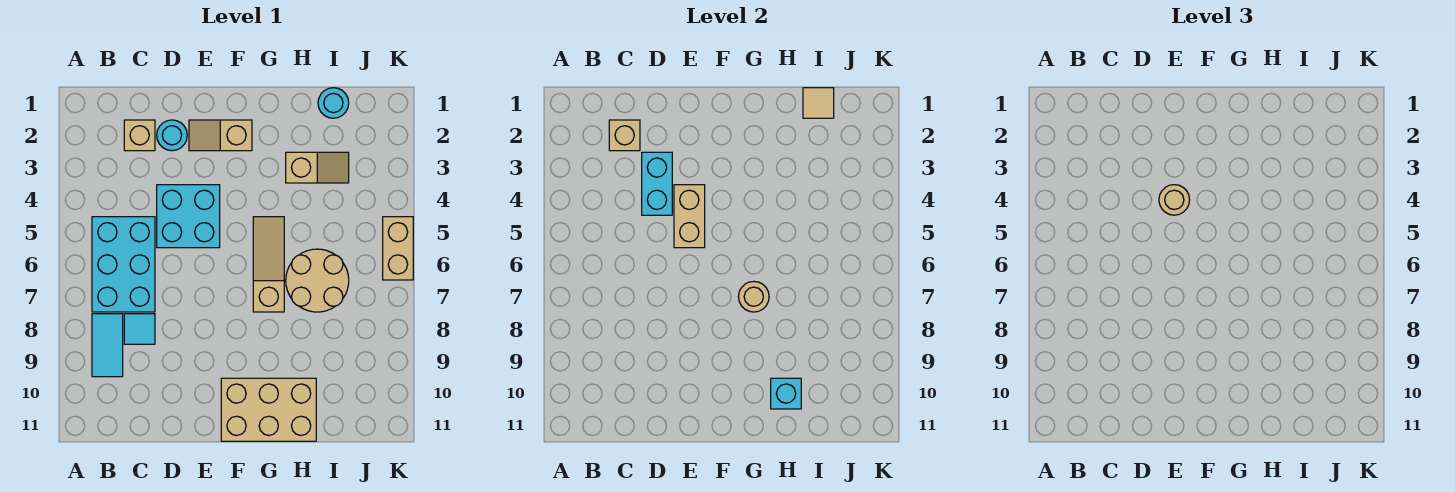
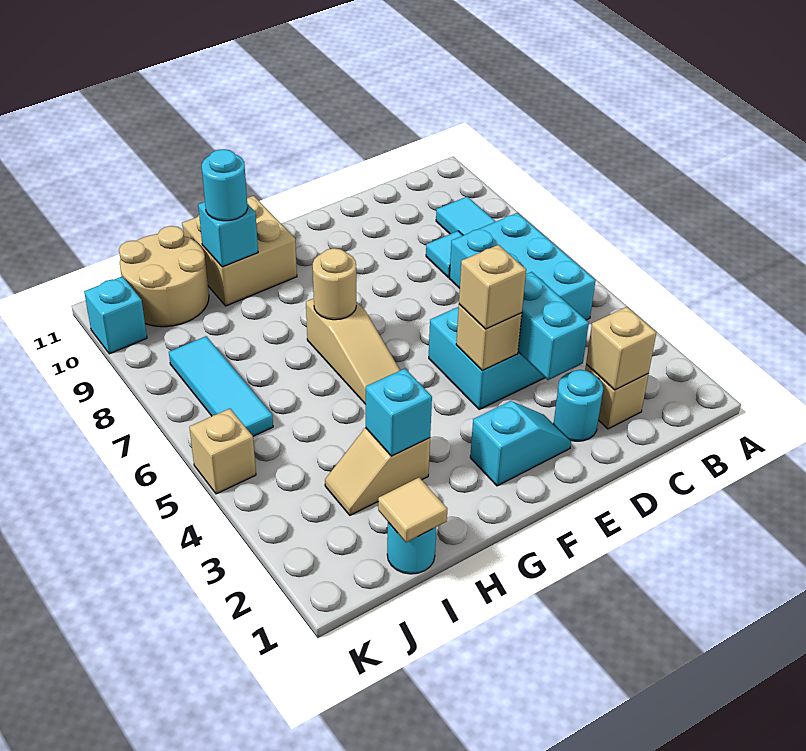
tan 1x2 slope [189,120,252,151] -> cyan 1x2 slope [470,401,571,486]
tan 1x2 brick [674,185,705,248] -> tan 1x1 brick [456,304,522,370]
tan 1x1 round brick [1159,185,1190,215] -> tan 1x1 brick [459,245,526,329]
tan 2x3 brick [221,378,316,441] -> tan 2x2 brick [182,196,297,306]
none -> cyan 1x1 brick [366,369,432,456]
tan 2x2 round brick [286,249,349,312] -> tan 2x2 round brick moved to [119,226,209,327]
none -> cyan 1x1 round brick [202,149,248,221]
none -> cyan 1x3 tile [169,336,273,436]
tan 1x2 brick [383,217,413,280] -> tan 1x1 brick [189,409,256,494]
none -> cyan 1x1 brick [84,276,147,354]

